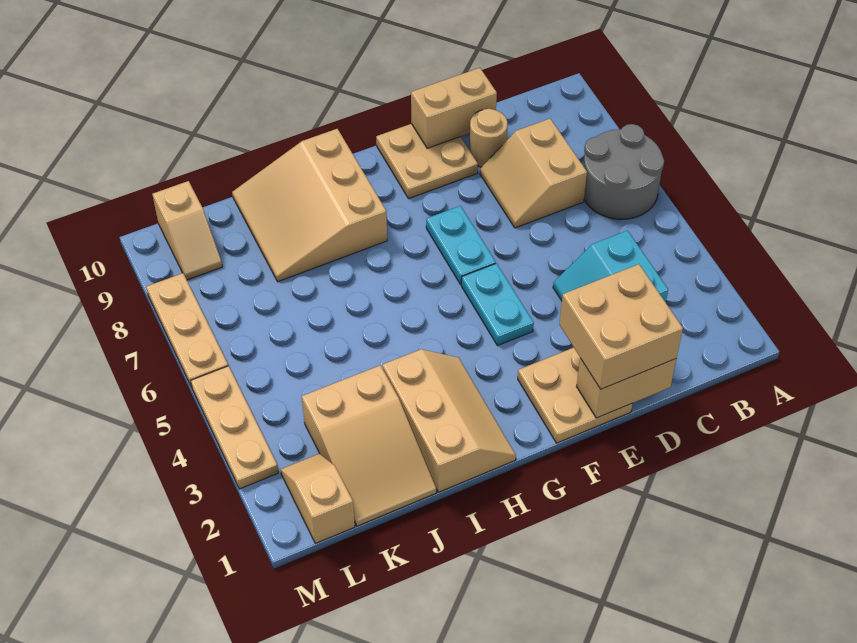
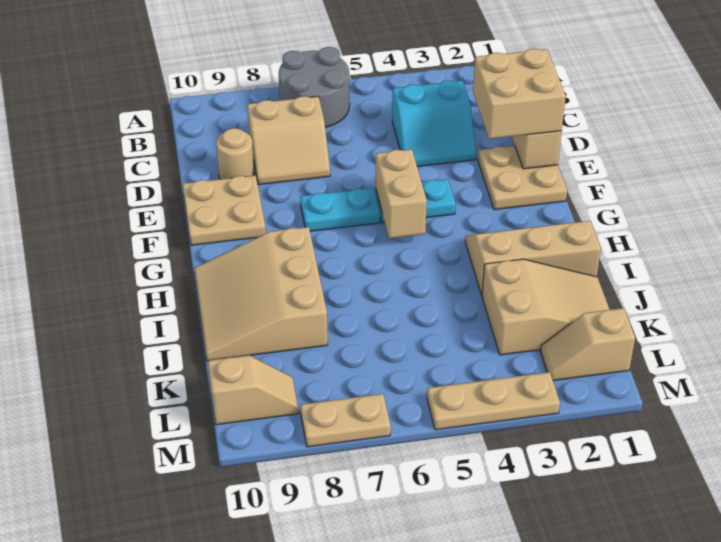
tan 1x2 brick [411,68,497,148] -> tan 1x2 brick moved to [376,149,427,238]
tan 3x3 slope [232,129,387,282] -> tan 3x3 slope turned to [194,227,328,361]
tan 1x3 plate [146,273,228,388] -> tan 1x2 plate [301,394,391,447]

